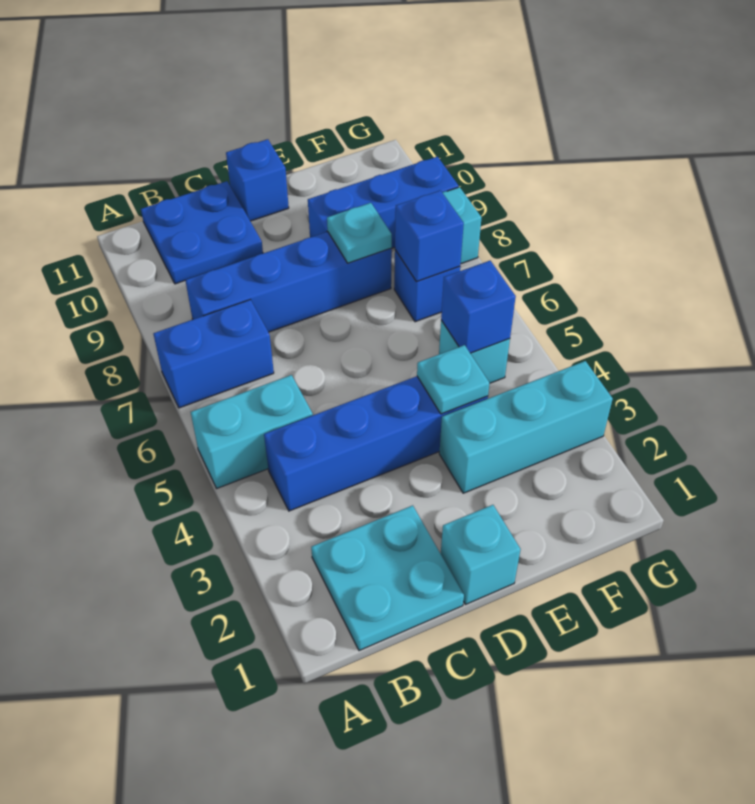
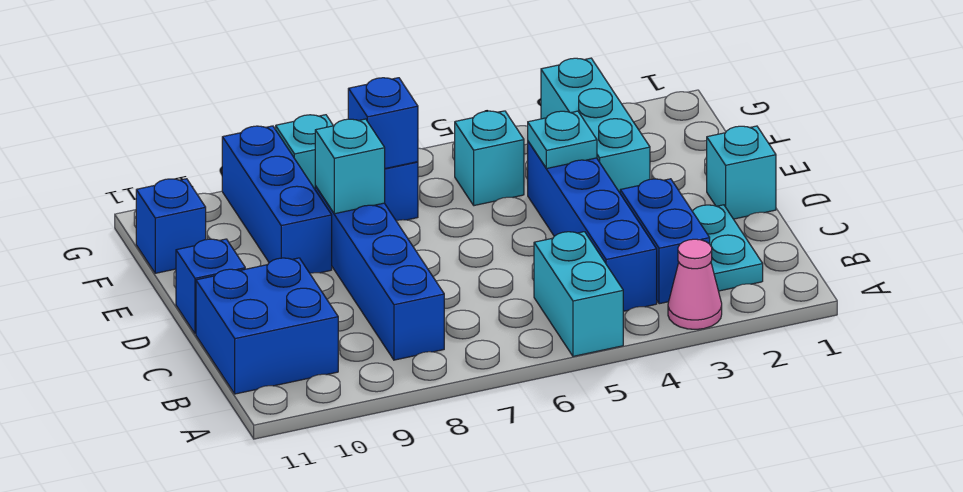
none -> pink 1x1 cone [668,239,722,329]
blue 1x2 brick [153,300,274,408] -> blue 1x2 brick moved to [620,179,710,304]
cyan 2x2 plate [311,505,464,651] -> cyan 1x2 plate [692,205,763,291]
blue 2x2 plate [141,181,263,284] -> blue 2x2 brick [196,258,338,394]
cyan 1x1 plate [327,203,392,263] -> cyan 1x1 brick [315,119,385,214]
blue 1x1 brick [441,261,516,353] -> blue 1x1 brick moved to [136,179,206,273]

